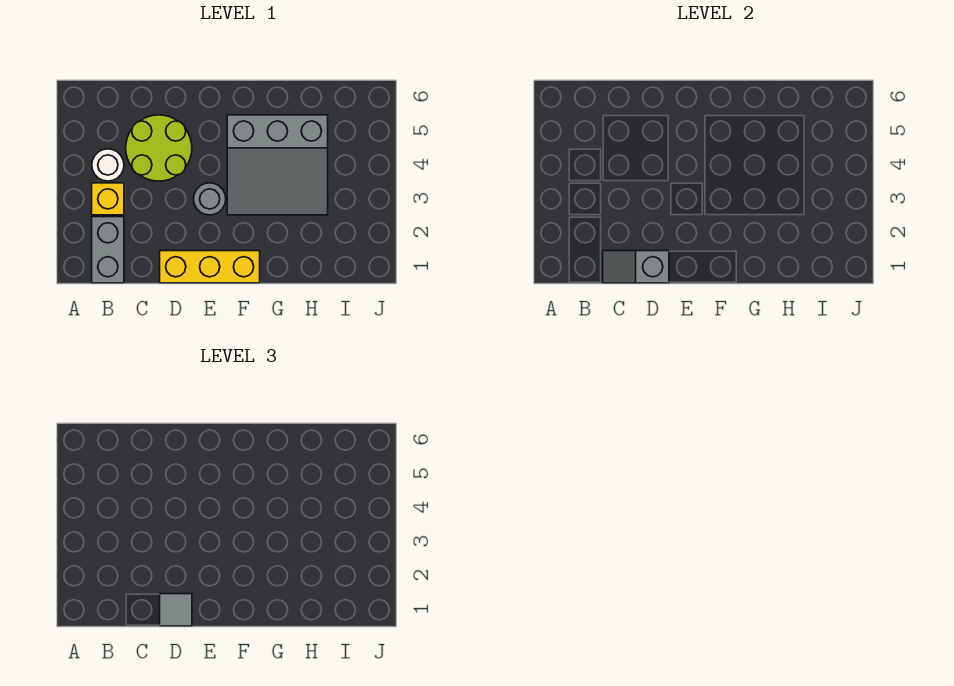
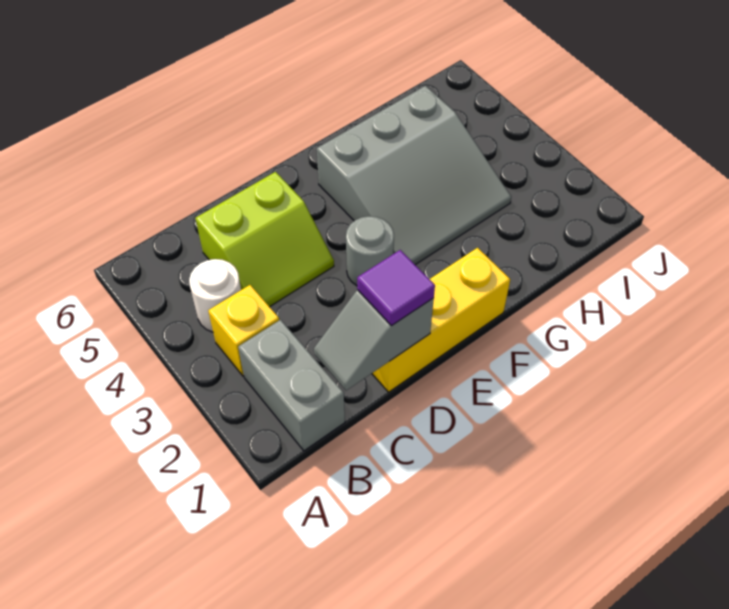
lime 2x2 round brick [126,115,192,181] -> lime 2x2 slope [195,172,334,307]
grey 1x1 tile [160,594,192,626] -> purple 1x1 tile [357,250,435,326]

